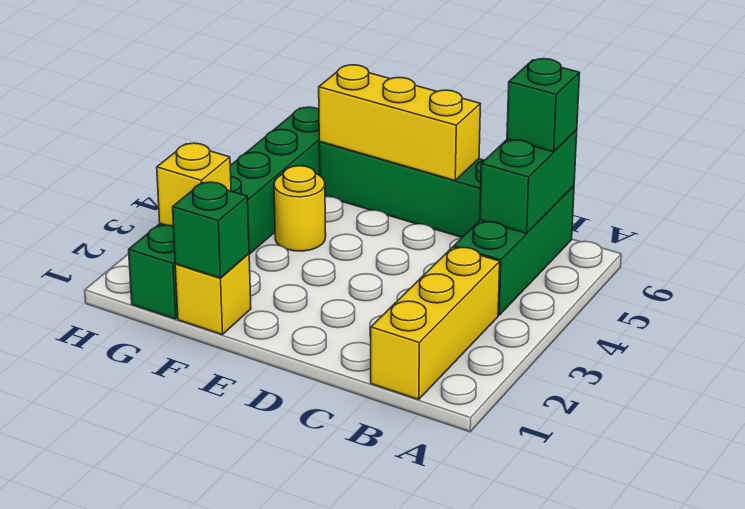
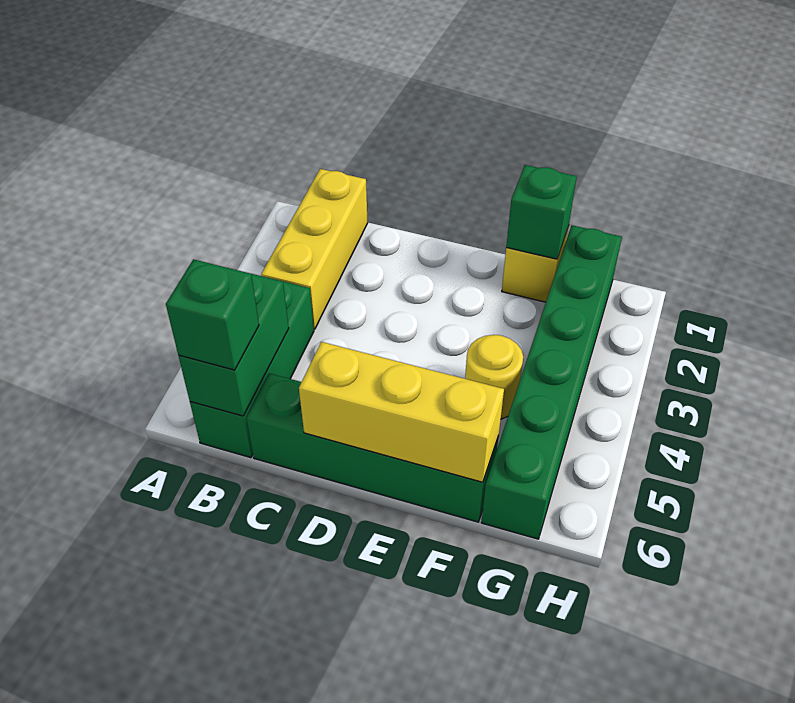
yellow 1x1 brick [157,143,231,226] -> none

